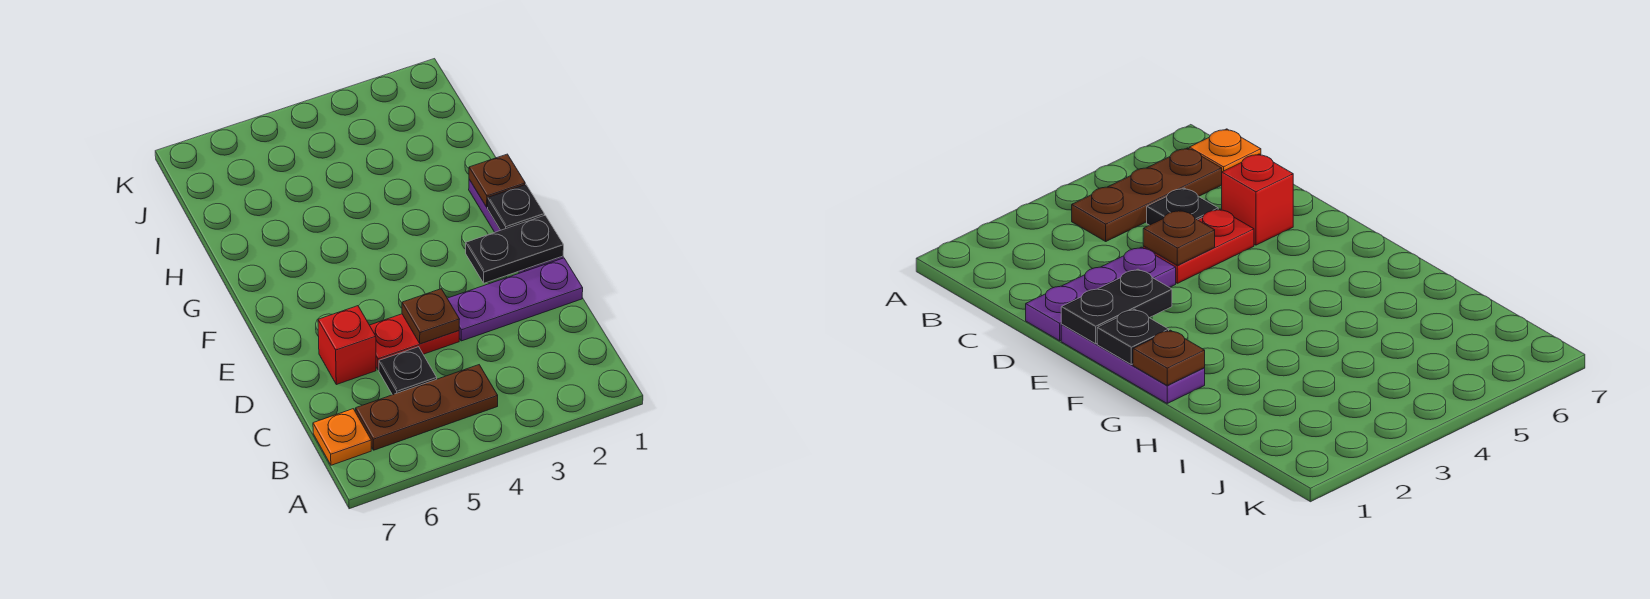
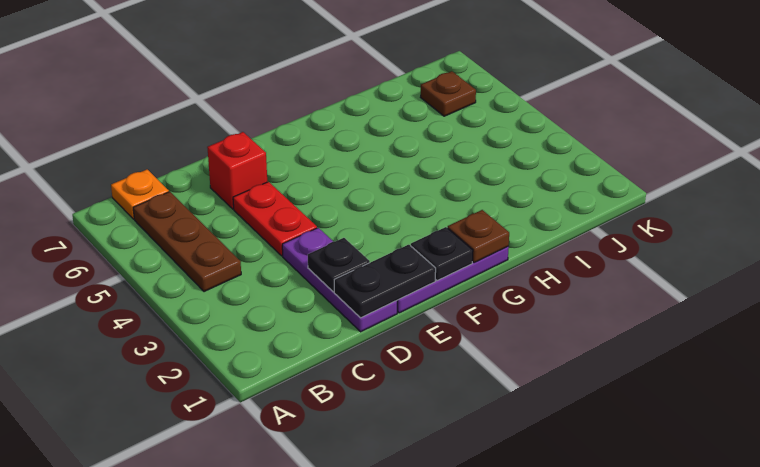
black 1x1 plate [379,347,437,395] -> black 1x1 plate moved to [308,238,370,292]
brown 1x1 plate [402,289,460,344] -> brown 1x1 plate moved to [421,71,476,116]
black 1x2 plate [466,215,564,283] -> black 1x2 plate turned to [334,245,436,318]

